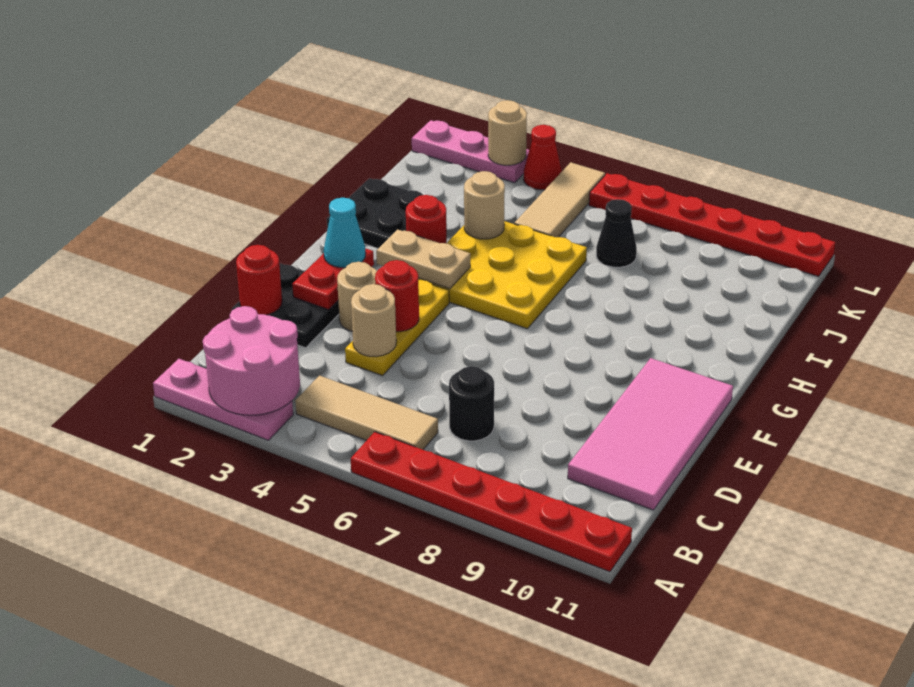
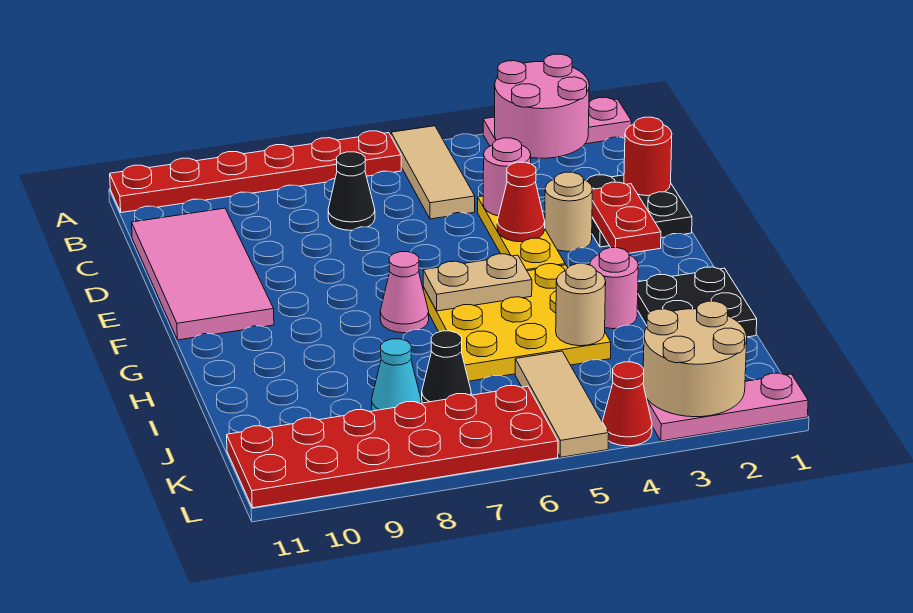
tan 1x3 tile [295,375,438,450] -> tan 1x3 tile turned to [391,126,475,219]
black 1x1 round brick [449,366,494,441] -> black 1x1 cone [328,152,375,230]
tan 1x1 round brick [351,284,396,357] -> pink 1x1 round brick [483,138,531,216]
red 1x1 round brick [375,260,419,332] -> red 1x1 cone [497,162,545,242]
cyan 1x1 cone [324,198,366,268] -> cyan 1x1 cone moved to [372,339,421,411]
tan 1x2 plate [376,230,470,288] -> tan 1x2 plate moved to [423,254,532,311]
none -> pink 1x1 cone [380,252,429,333]
red 1x1 round brick [406,195,447,243] -> pink 1x1 round brick [590,248,638,329]
tan 1x1 round brick [488,100,527,165] -> tan 2x2 round brick [643,301,747,417]
red 1x6 plate [589,173,835,276] -> red 2x6 plate [227,386,558,508]

